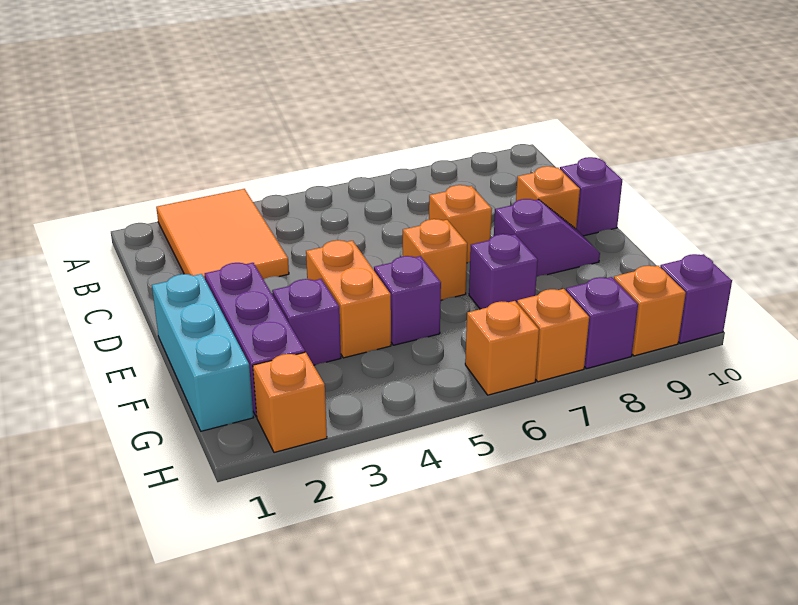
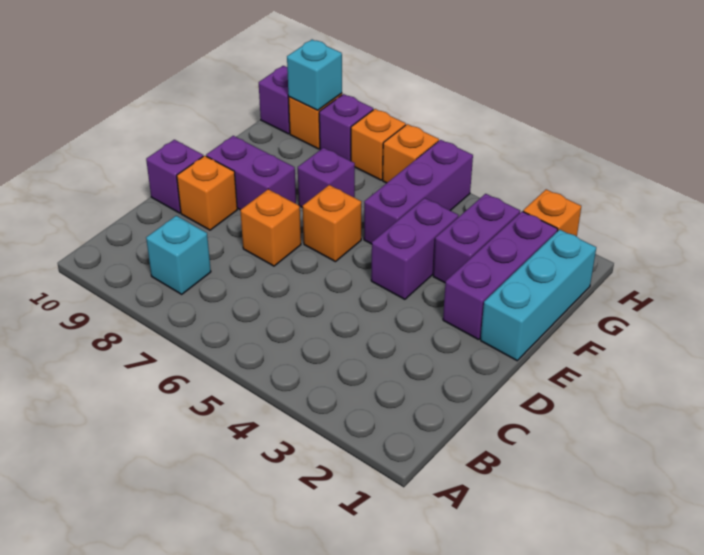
orange 2x3 tile [156,189,289,279] -> none
none -> cyan 1x1 brick [146,216,211,294]
orange 1x2 brick [306,240,391,358] -> purple 1x2 brick [371,198,459,299]
purple 1x2 slope [494,199,600,276] -> purple 1x2 brick [206,136,296,210]
purple 1x1 brick [272,279,341,365] -> purple 1x2 brick [433,194,520,283]
purple 1x1 brick [374,256,441,345] -> purple 1x3 brick [364,140,473,244]
none -> cyan 1x1 brick [287,40,342,110]

